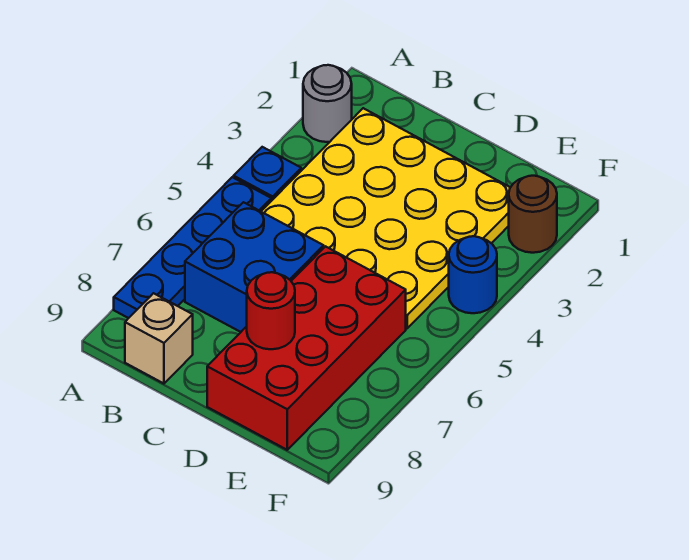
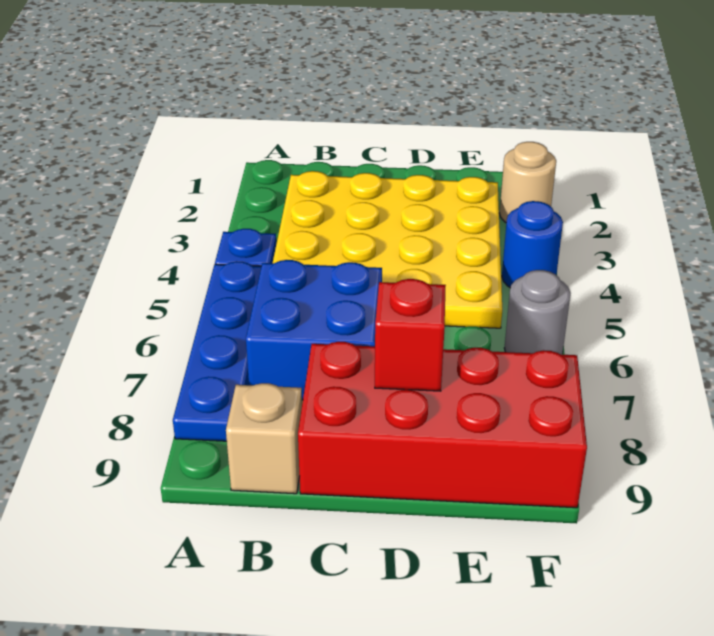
grey 1x1 round brick [303,65,352,142] -> grey 1x1 round brick moved to [504,270,570,355]
red 2x4 brick [207,246,406,450] -> red 2x4 brick turned to [298,342,587,508]
red 1x1 round brick [247,272,295,349] -> red 1x1 brick [375,279,446,391]
brown 1x1 round brick [509,176,557,253] -> tan 1x1 round brick [499,142,556,223]

